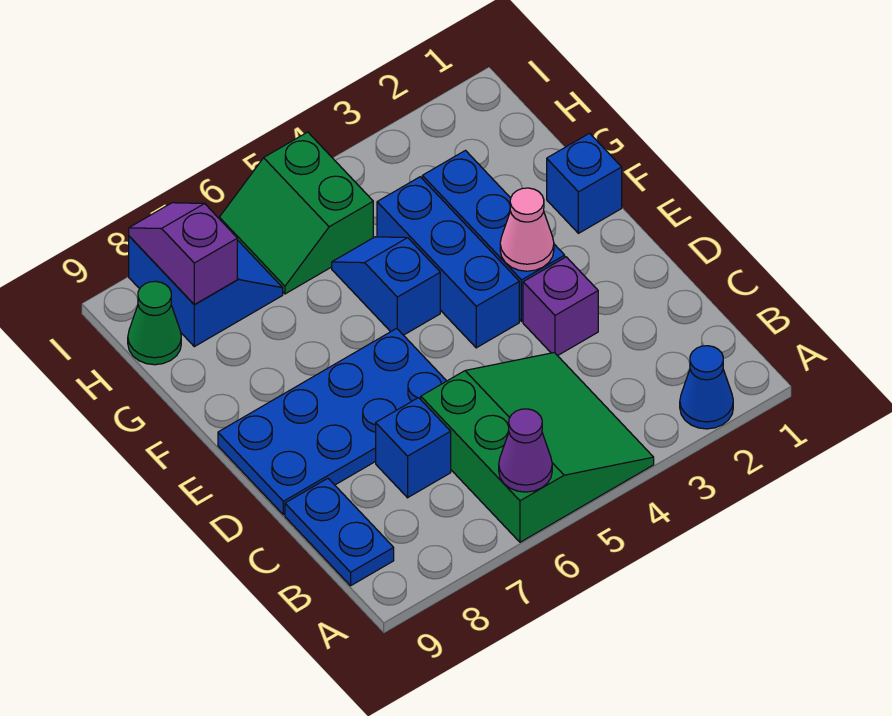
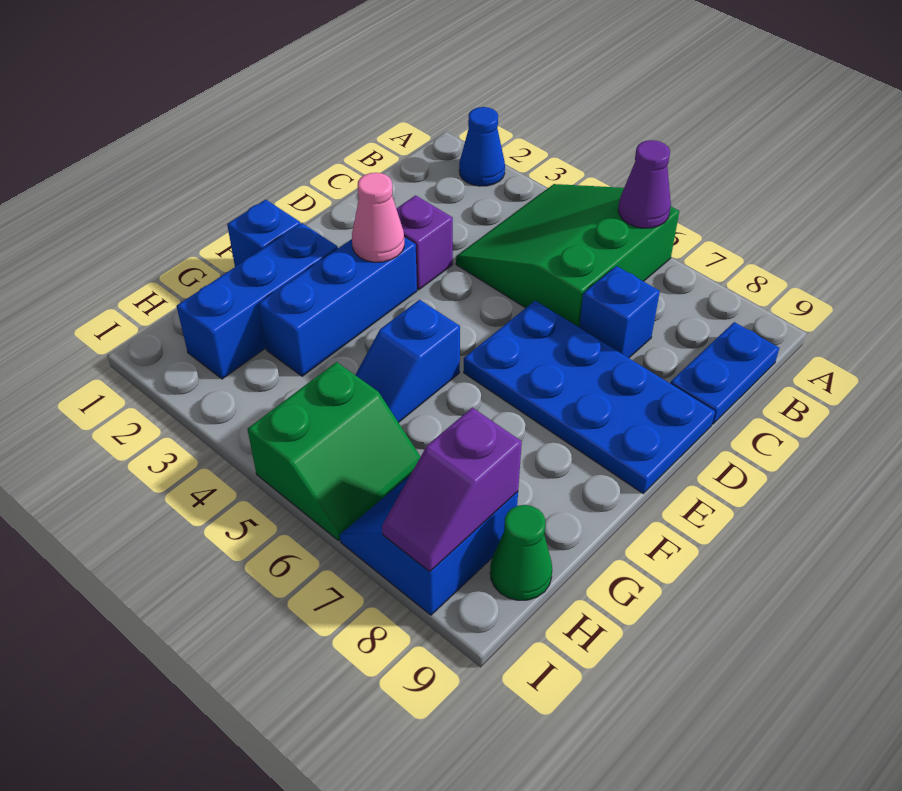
blue 1x3 brick [377,177,519,348] -> blue 1x3 brick moved to [177,223,338,379]

